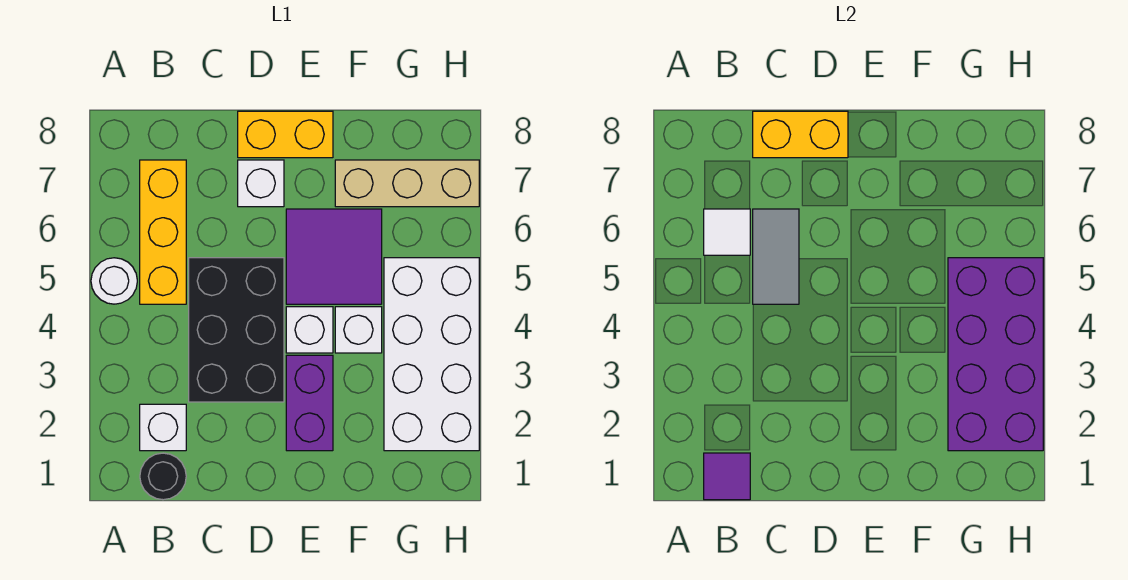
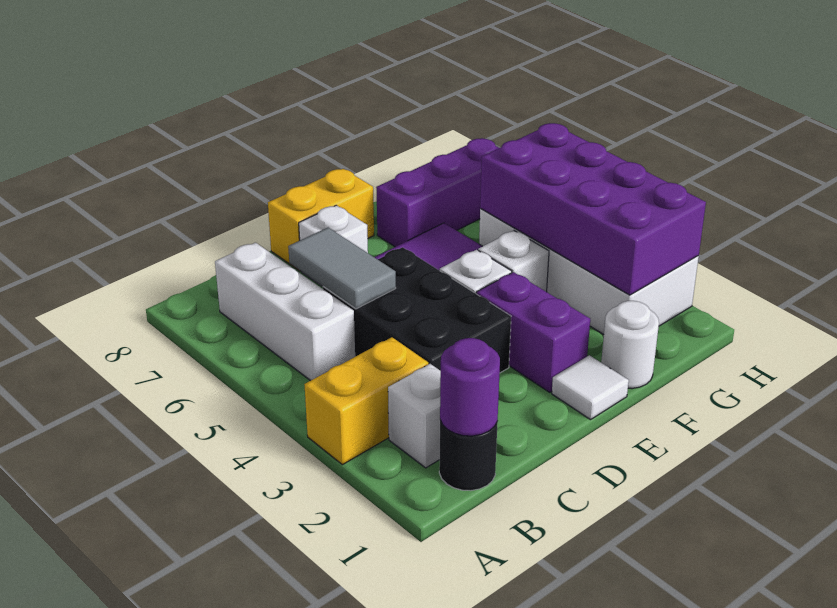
white 1x1 round brick [91,258,137,304] -> white 1x1 round brick moved to [601,301,659,389]
purple 1x1 tile [704,453,750,500] -> purple 1x1 round brick [440,338,500,436]
yellow 1x3 brick [140,160,186,304] -> white 1x3 brick [215,243,355,381]
white 1x1 tile [704,209,750,255] -> white 1x1 tile moved to [552,355,629,420]
yellow 1x2 brick [753,111,848,158] -> yellow 1x2 brick moved to [304,337,428,465]
tan 1x3 brick [335,160,479,207] -> purple 1x3 brick [376,138,499,247]

